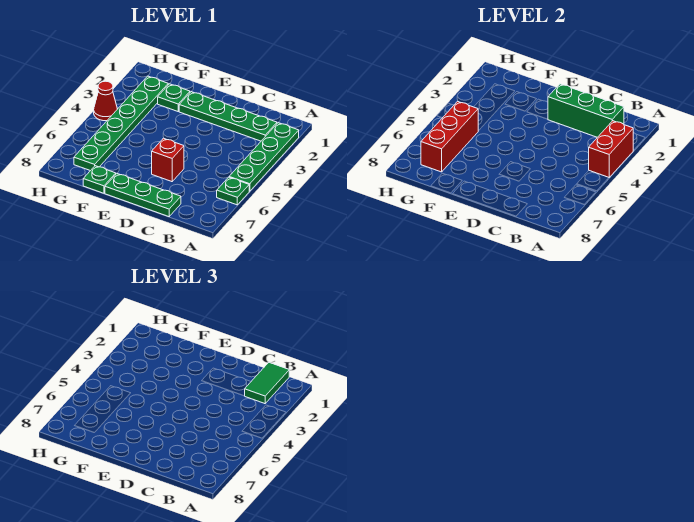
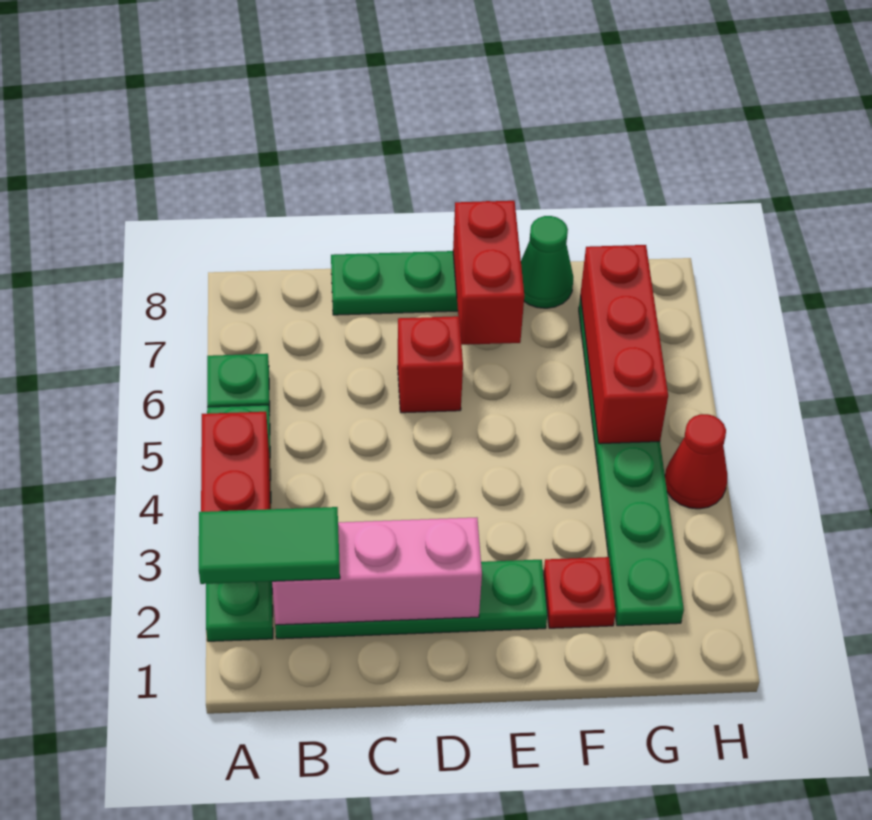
green 1x2 tile [245,362,289,404] -> green 1x2 tile turned to [199,507,340,584]
green 1x3 brick [548,84,624,137] -> pink 1x3 brick [272,517,482,625]
none -> red 1x2 brick [453,201,524,345]
green 1x1 plate [158,84,190,111] -> red 1x1 plate [544,557,616,628]
green 1x1 plate [83,166,116,193] -> green 1x1 cone [521,216,573,308]

